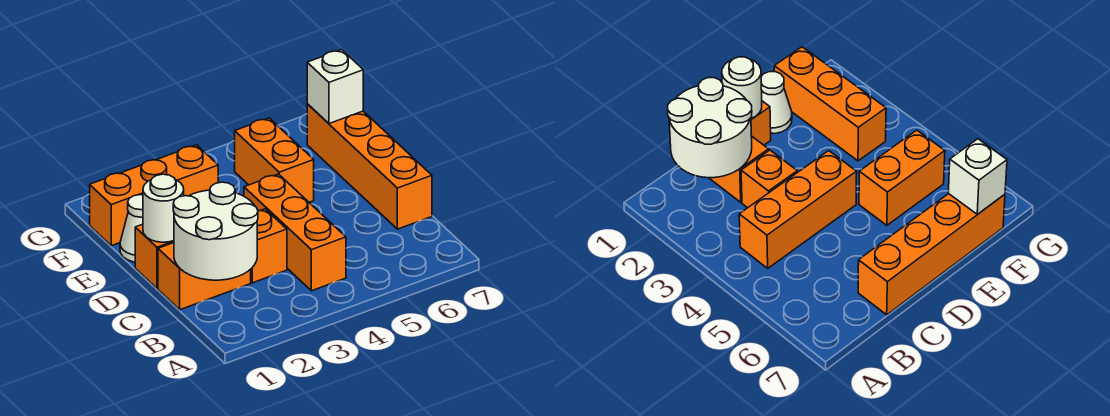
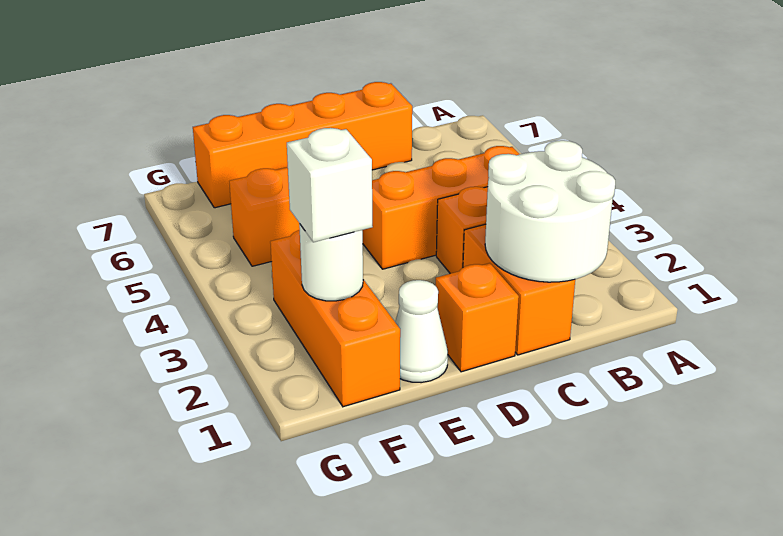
white 1x1 round brick [143,174,184,242] -> white 1x1 round brick moved to [299,223,363,301]
white 1x1 brick [307,50,363,124] -> white 1x1 brick moved to [287,128,373,242]

